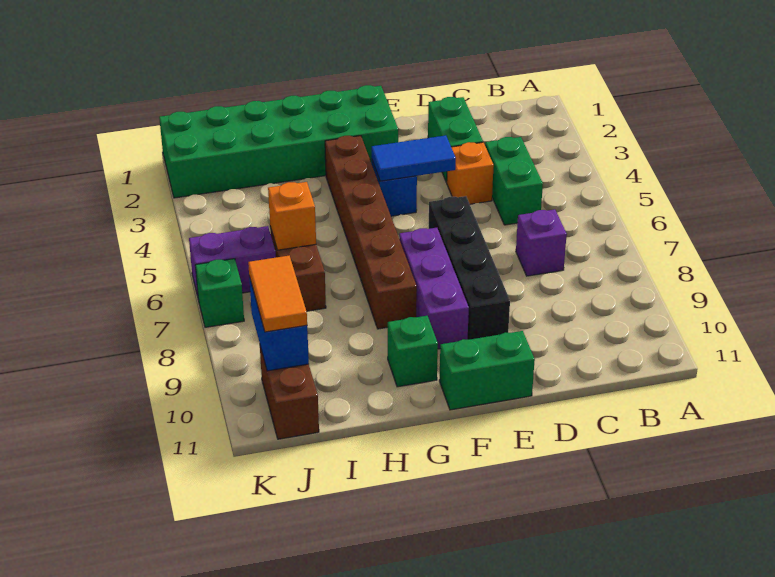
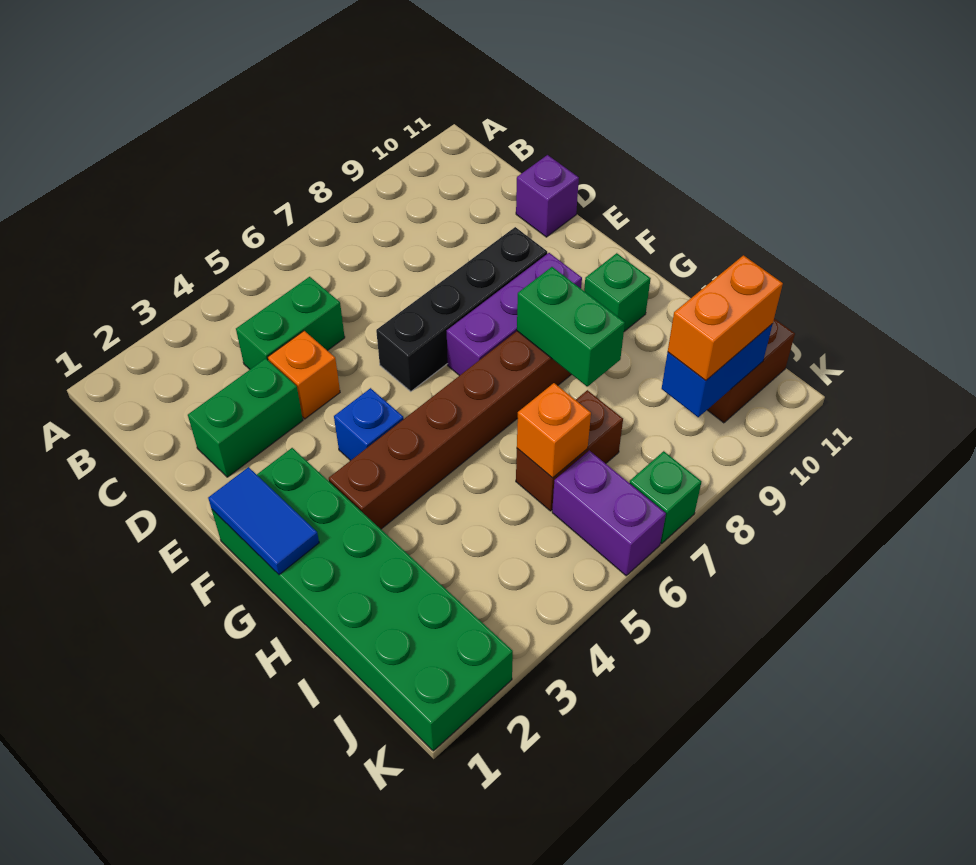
purple 1x1 brick [516,209,567,276] -> purple 1x1 brick moved to [516,155,579,237]
blue 1x2 tile [372,135,456,181] -> blue 1x2 tile moved to [208,467,319,575]
green 1x2 brick [439,331,535,410] -> green 1x2 brick moved to [517,267,625,386]
orange 1x2 tile [248,256,307,332] -> orange 1x2 brick [668,255,783,381]

